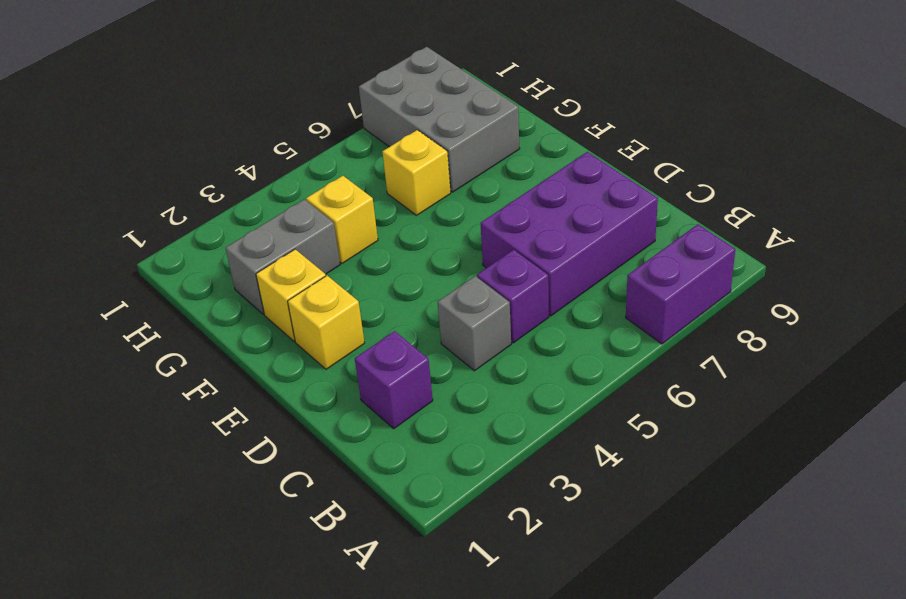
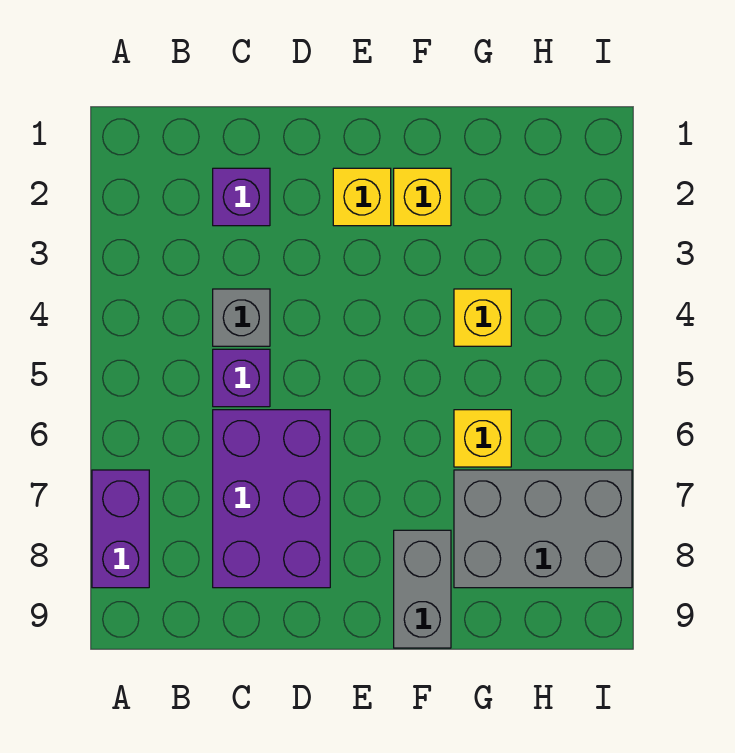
grey 1x2 brick [226,200,340,314] -> grey 1x2 brick moved to [394,530,451,648]

